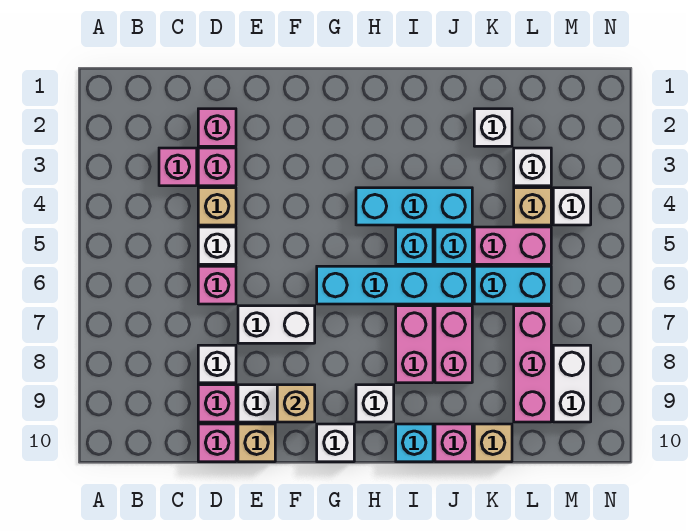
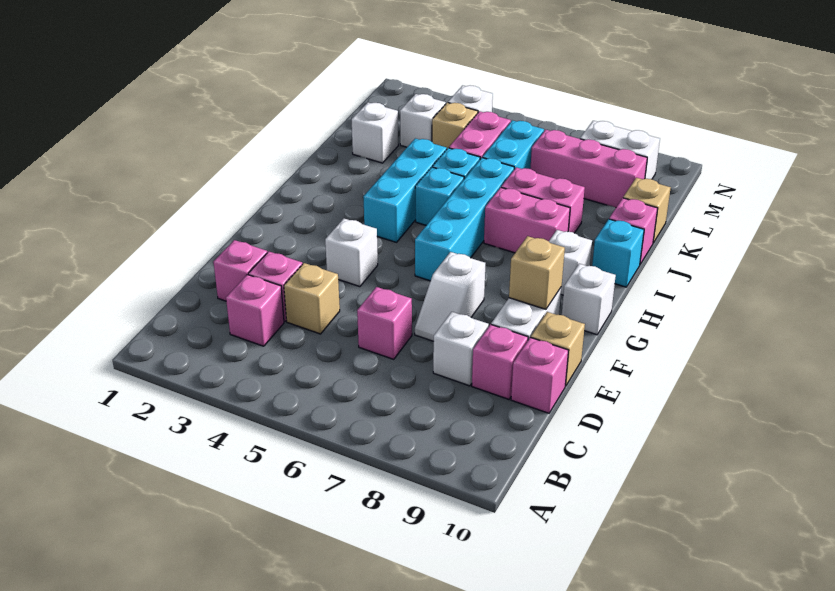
white 1x1 brick [198,227,236,264] -> white 1x1 brick moved to [325,219,378,287]
white 1x2 brick [238,306,315,343] -> white 1x2 slope [415,252,485,341]

